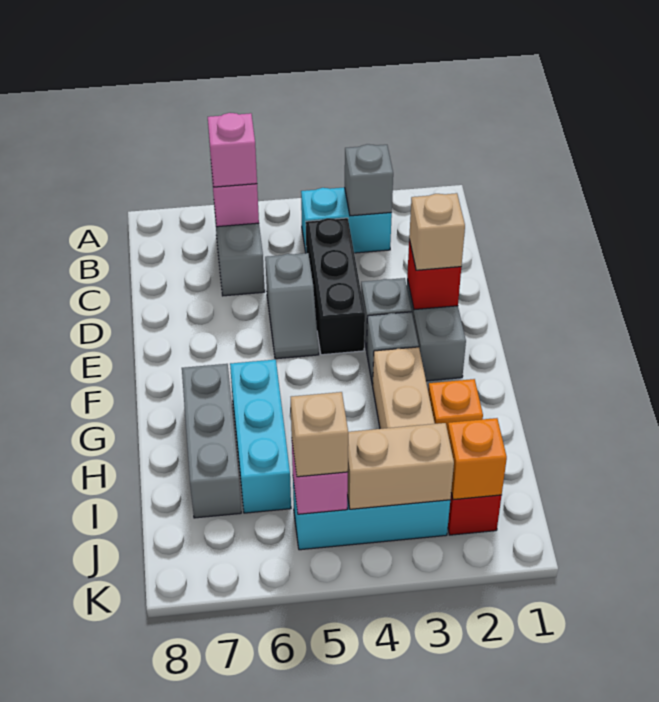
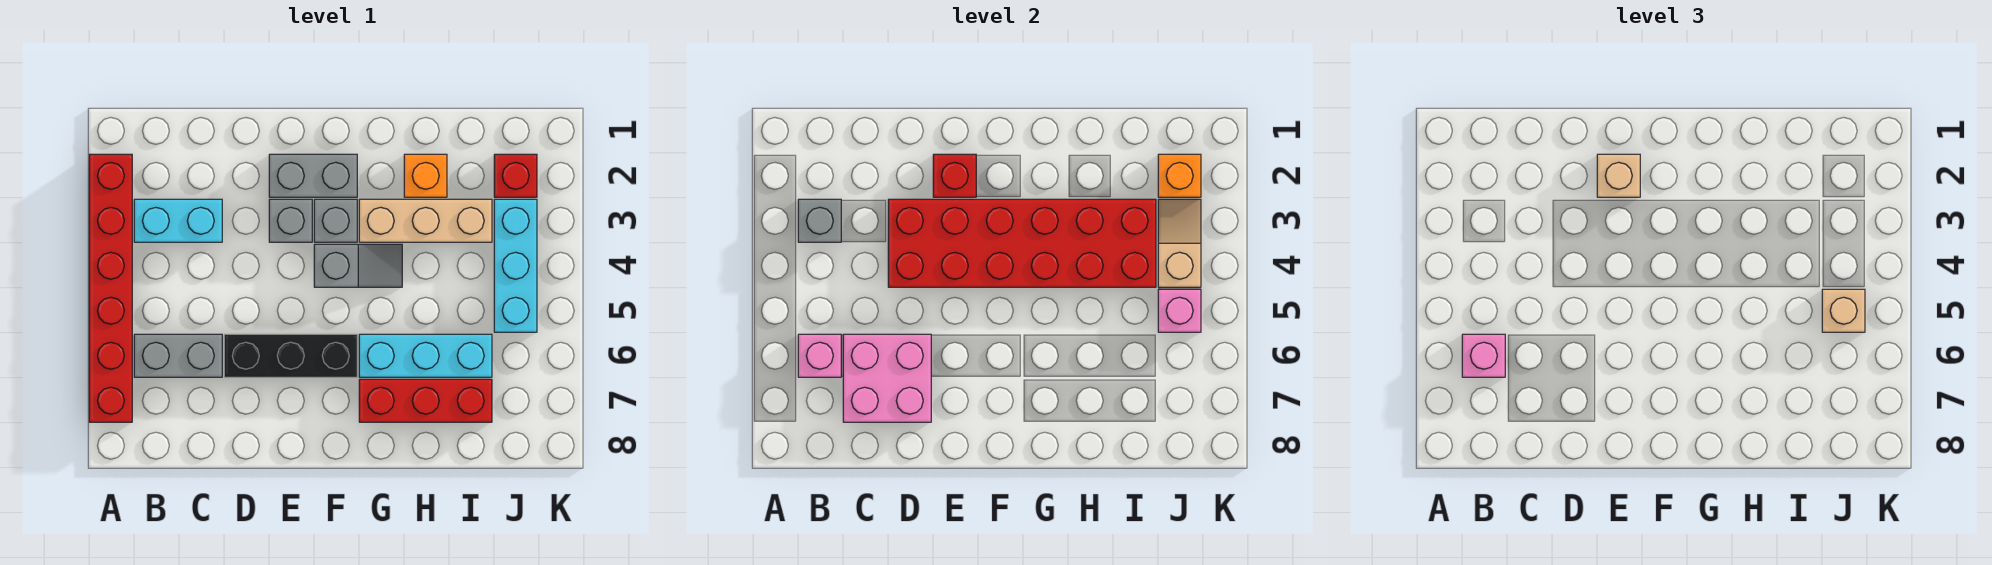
none -> red 1x6 brick [89,154,132,422]
cyan 1x2 brick [301,187,392,253] -> cyan 1x2 brick turned to [134,199,222,242]
black 1x3 brick [306,218,365,355] -> black 1x3 brick moved to [224,334,357,377]
none -> pink 2x2 brick [843,334,931,422]
none -> red 2x6 brick [888,199,1156,287]
grey 1x2 slope [265,253,319,359] -> grey 1x2 slope moved to [314,244,402,287]
grey 1x3 brick [182,364,241,518] -> red 1x3 brick [359,379,492,422]
tan 1x2 brick [347,423,454,509] -> tan 1x2 slope [1158,199,1201,287]

